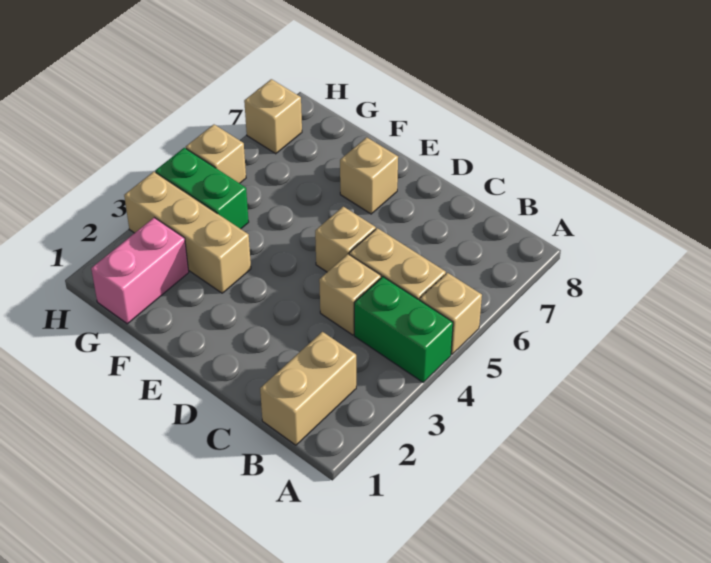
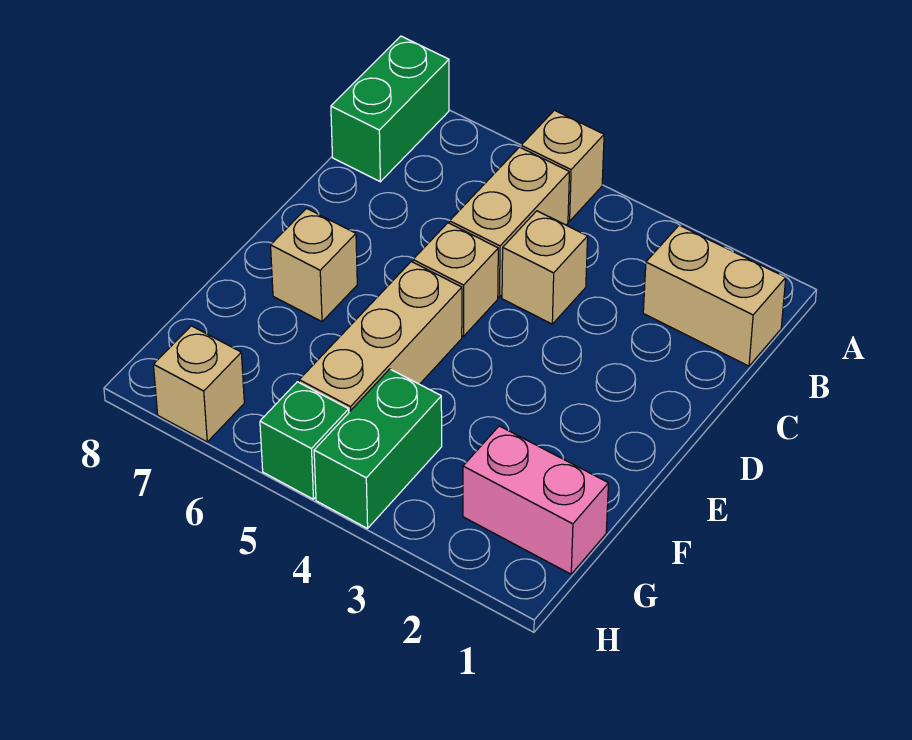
green 1x2 brick [354,277,453,382] -> green 1x2 brick moved to [331,36,449,182]
tan 1x3 brick [124,172,251,293] -> tan 1x3 brick moved to [299,262,462,412]
tan 1x1 brick [186,125,246,183] -> green 1x1 brick [260,382,349,499]

